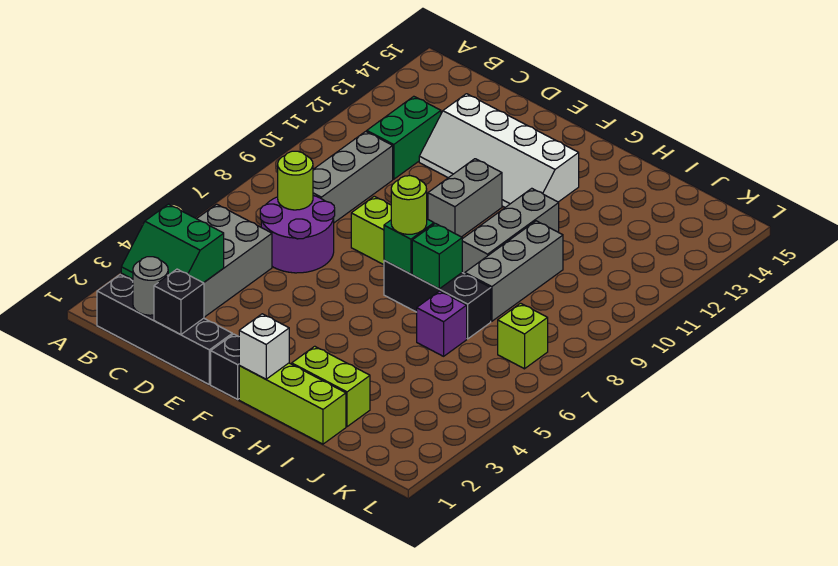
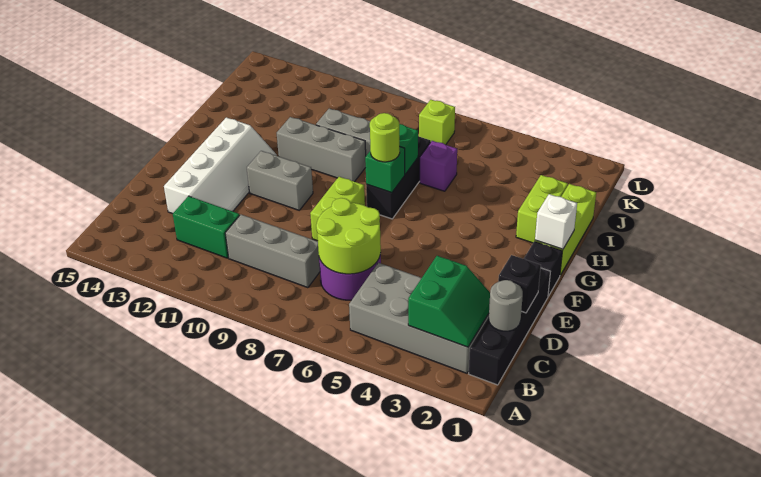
lime 1x1 round brick [278,151,313,210] -> lime 2x2 round brick [316,198,381,274]

